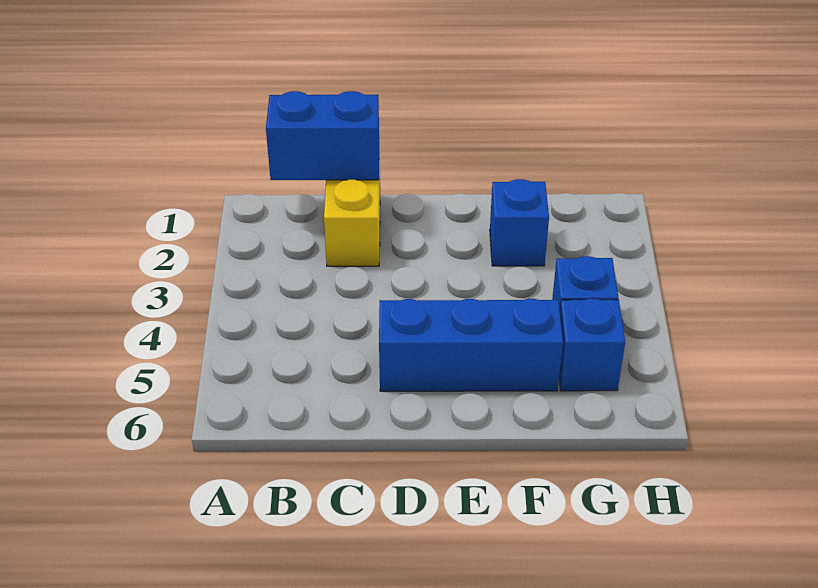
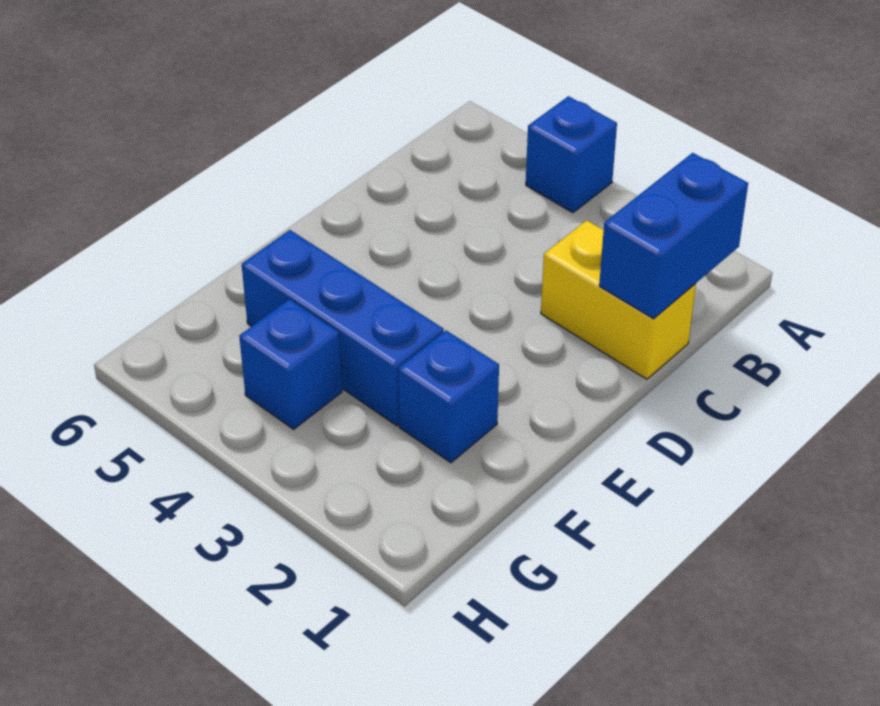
blue 1x3 brick [379,299,563,391] -> blue 1x3 brick turned to [242,230,444,426]
blue 1x1 brick [559,299,625,391] -> blue 1x1 brick moved to [526,96,617,213]

